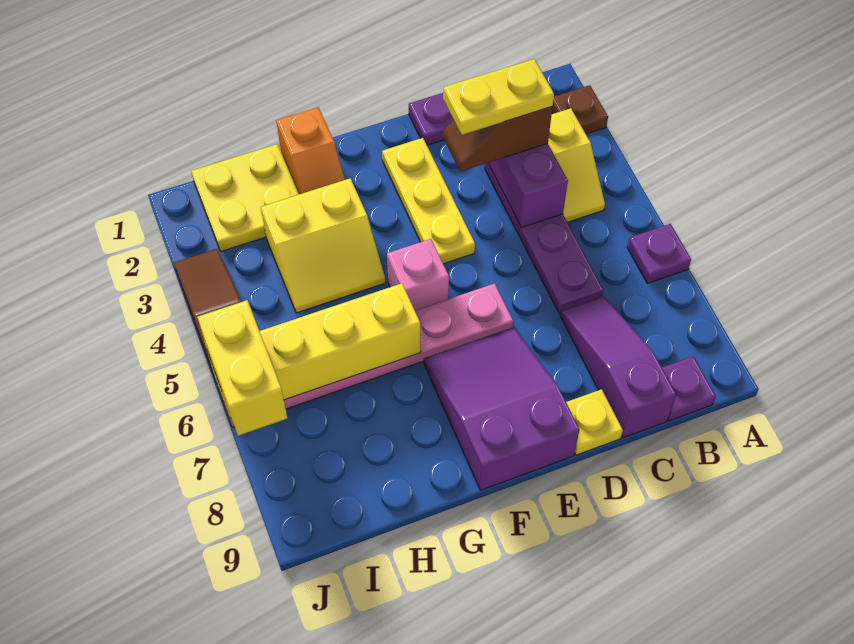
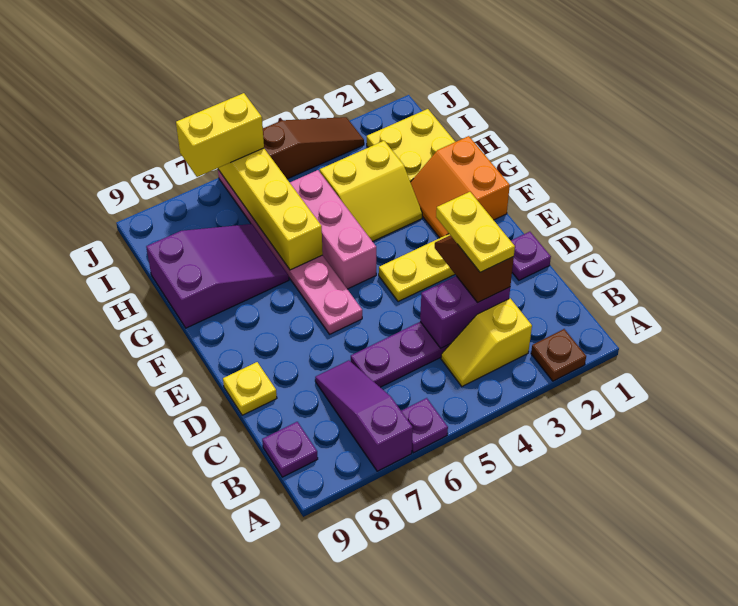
purple 1x3 slope [560,296,676,438] -> purple 1x3 slope turned to [315,360,413,471]
purple 2x3 slope [424,327,579,490] -> purple 2x3 slope moved to [146,224,289,328]
pink 1x1 brick [387,239,449,310] -> pink 1x3 brick [290,170,376,289]
orange 1x2 slope [276,107,345,194] -> orange 2x2 slope [410,136,510,238]
yellow 2x2 slope [261,179,385,313] -> yellow 2x2 slope turned to [320,141,422,241]

